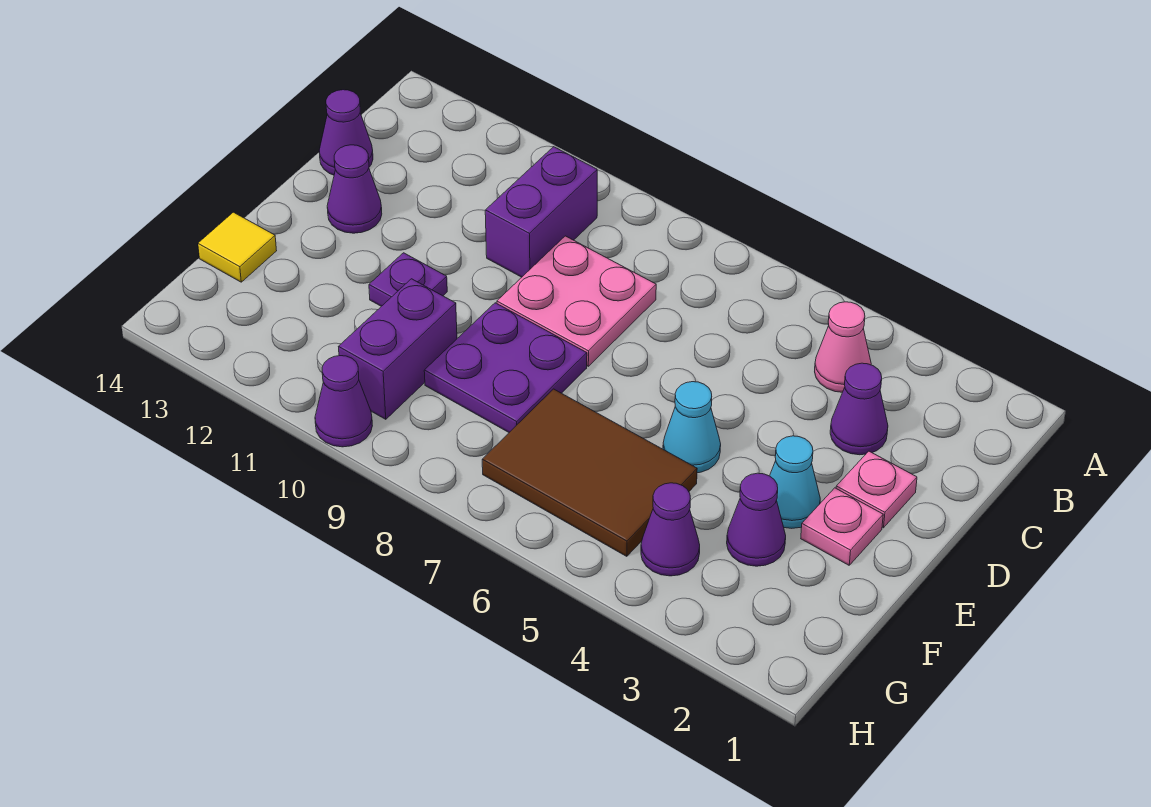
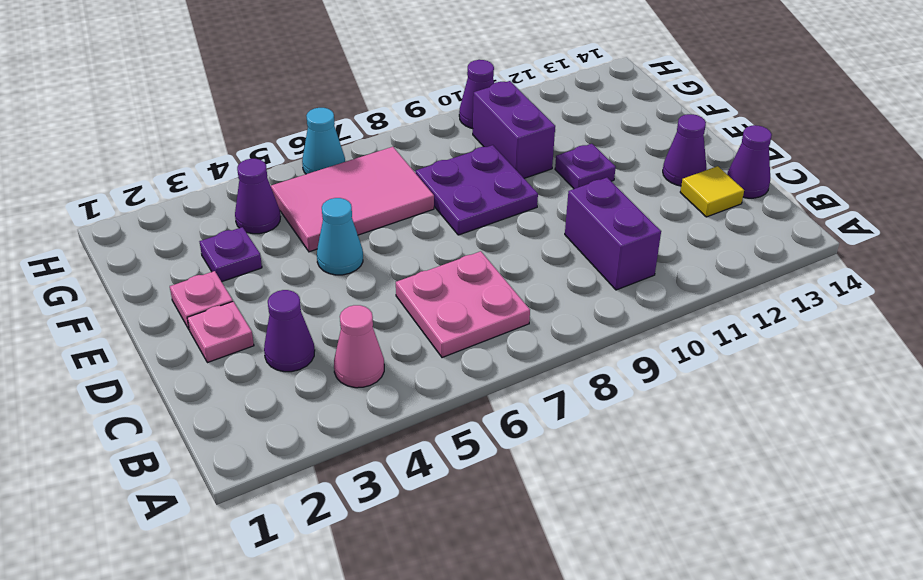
pink 2x2 plate [497,236,656,366] -> pink 2x2 plate moved to [396,251,530,358]
cyan 1x1 cone [770,436,820,528] -> cyan 1x1 cone moved to [302,108,345,174]
purple 1x1 cone [727,473,786,566] -> purple 1x1 plate [200,227,262,282]
brown 2x3 tile [482,389,697,556] -> pink 2x3 tile [271,147,434,252]
yellow 1x1 tile [198,212,277,282] -> yellow 1x1 tile moved to [680,166,744,217]

